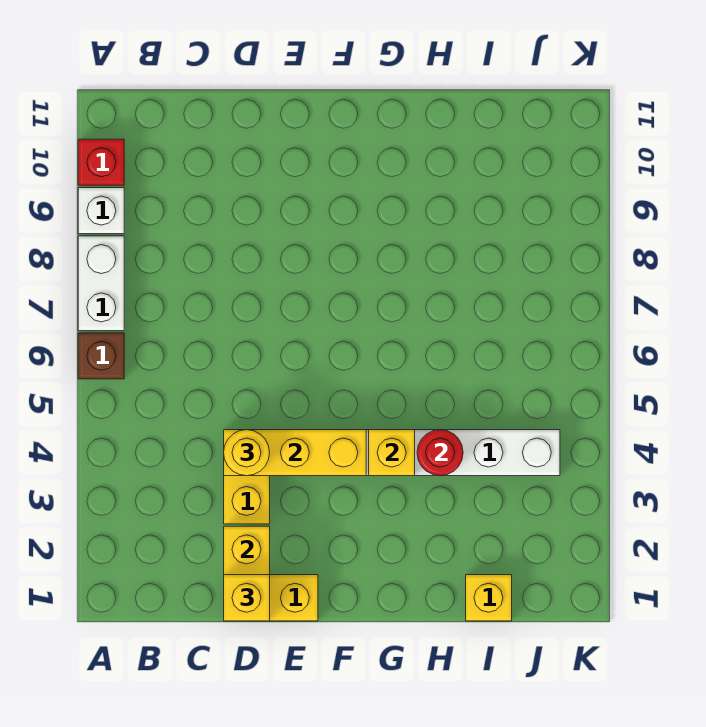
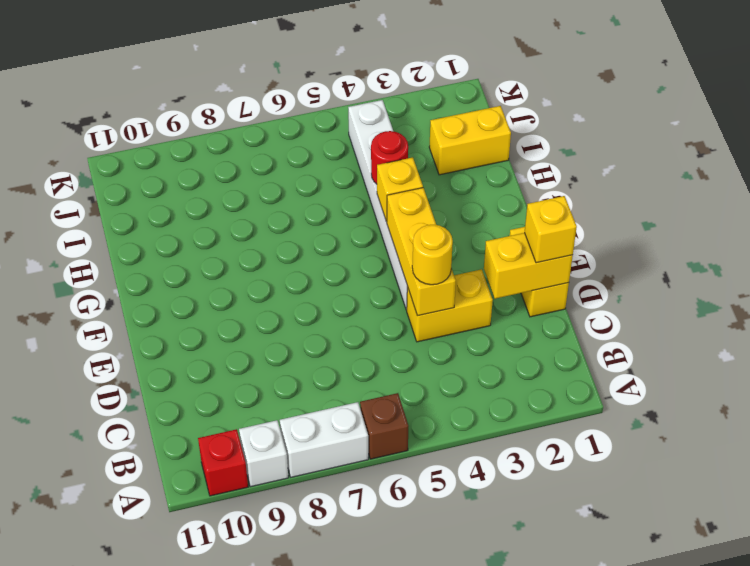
yellow 1x1 brick [466,575,512,621] -> yellow 1x2 brick [429,106,511,175]

